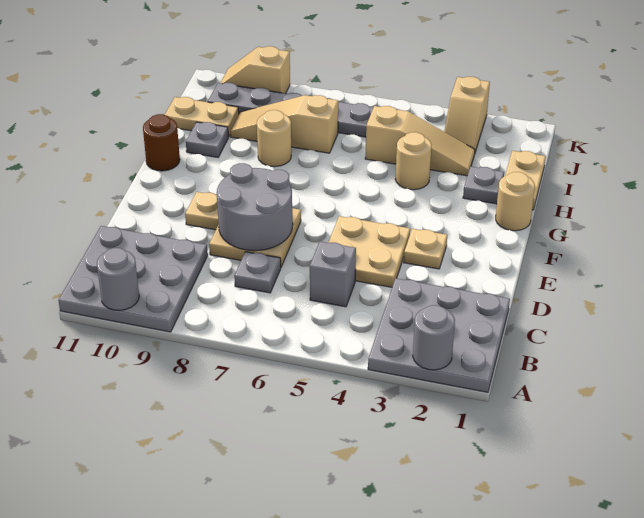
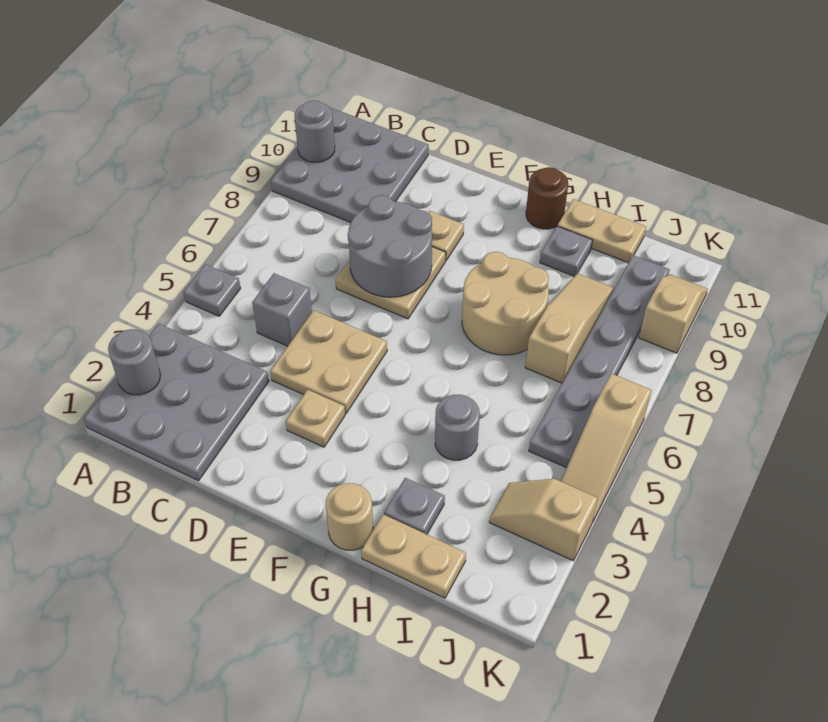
grey 1x1 plate [234,252,281,293] -> grey 1x1 plate moved to [183,264,241,316]
tan 1x1 round brick [395,132,432,190] -> grey 1x1 round brick [435,395,480,460]
tan 1x1 round brick [257,110,291,167] -> tan 2x2 round brick [462,252,549,355]
tan 1x3 slope [365,106,475,176] -> tan 1x3 slope moved to [561,373,652,523]
tan 1x2 plate [165,97,239,137] -> tan 1x2 plate turned to [558,199,646,263]

